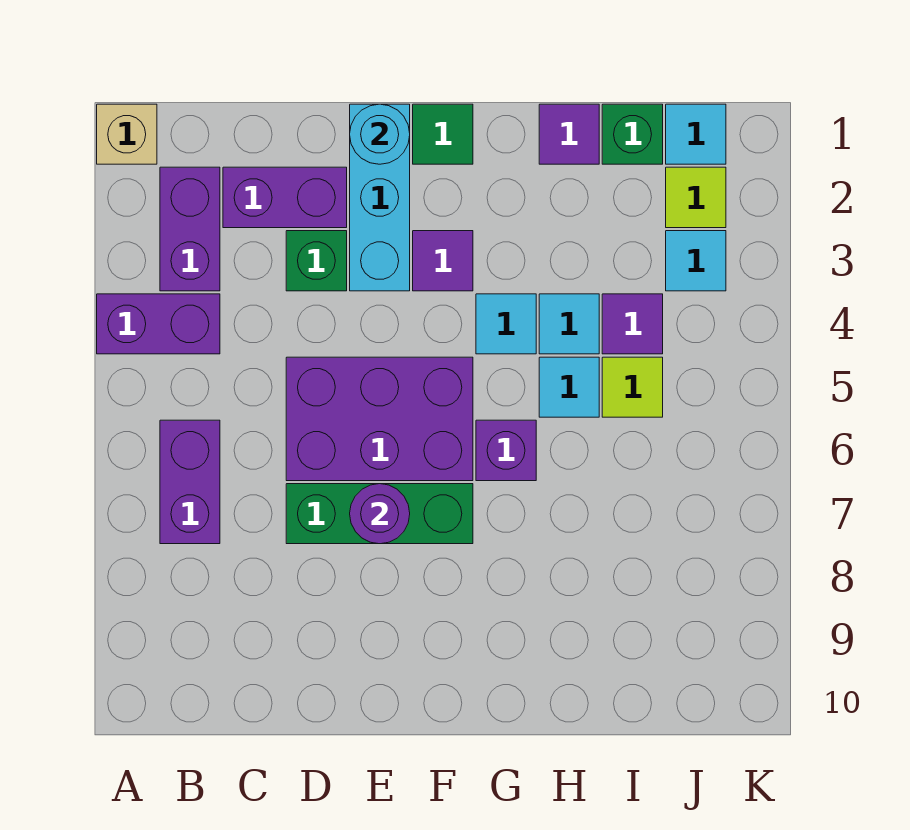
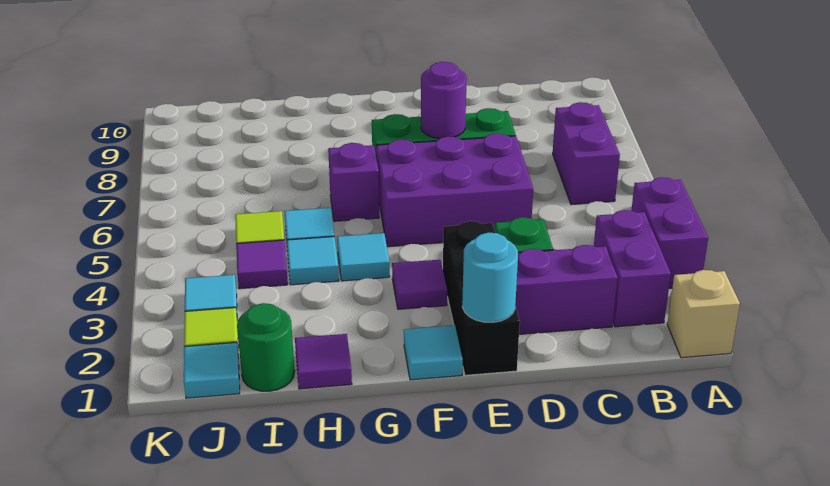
purple 1x2 brick [97,294,220,354] -> purple 1x2 brick turned to [631,177,708,288]
cyan 1x3 brick [350,104,410,291] -> black 1x3 brick [443,221,520,375]
green 1x1 tile [413,104,473,164] -> cyan 1x1 tile [404,325,463,380]
green 1x1 brick [602,104,663,164] -> green 1x1 round brick [237,303,295,391]

